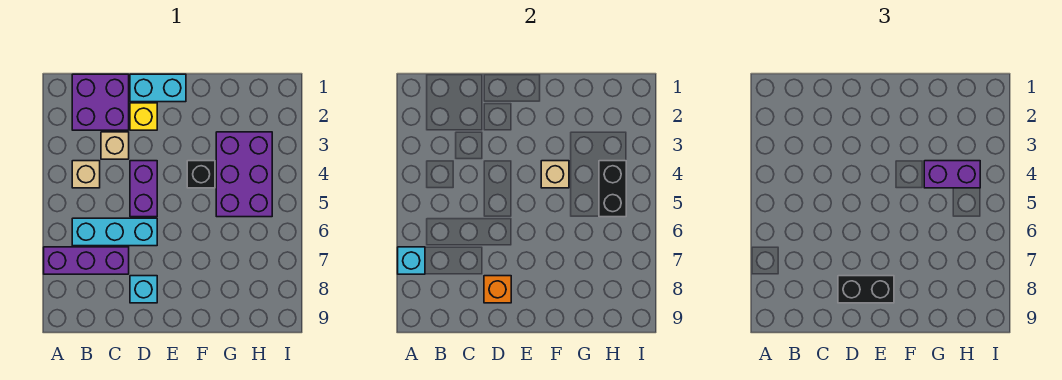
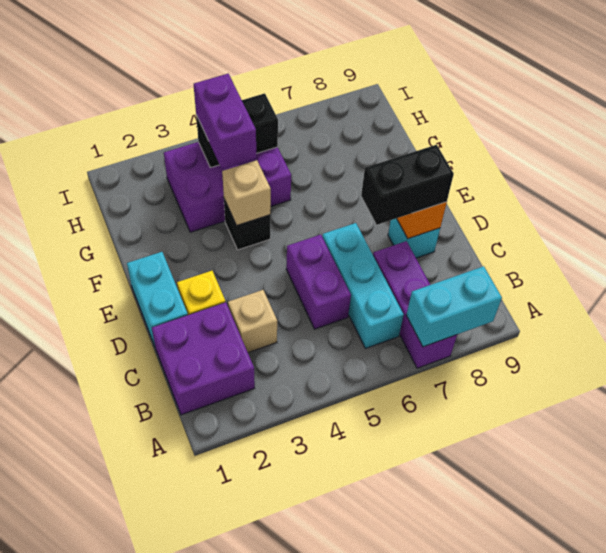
cyan 1x1 brick [398,247,425,274] -> cyan 1x2 brick [406,266,502,347]
tan 1x1 brick [72,161,100,188] -> none
purple 1x2 brick [130,161,157,217] -> purple 1x2 brick turned to [286,235,351,329]
black 1x2 brick [838,276,894,303] -> black 1x2 brick turned to [361,145,454,225]

